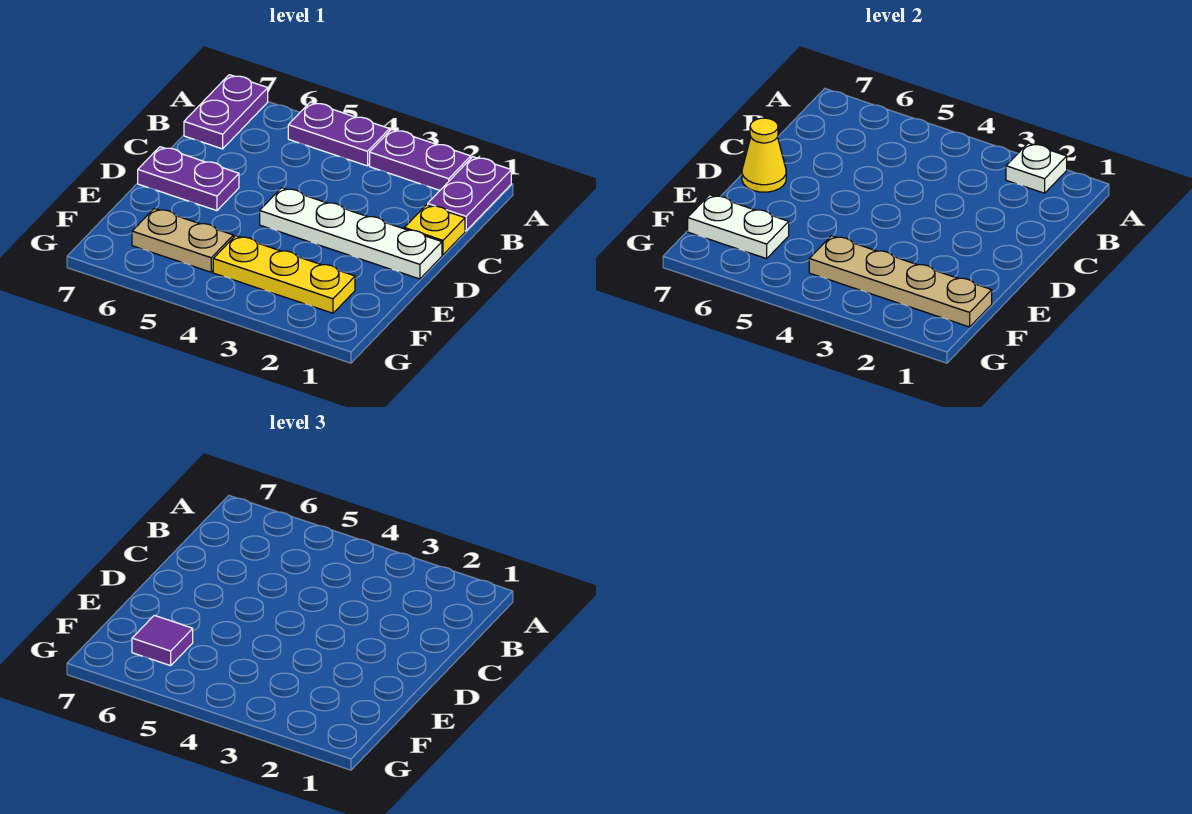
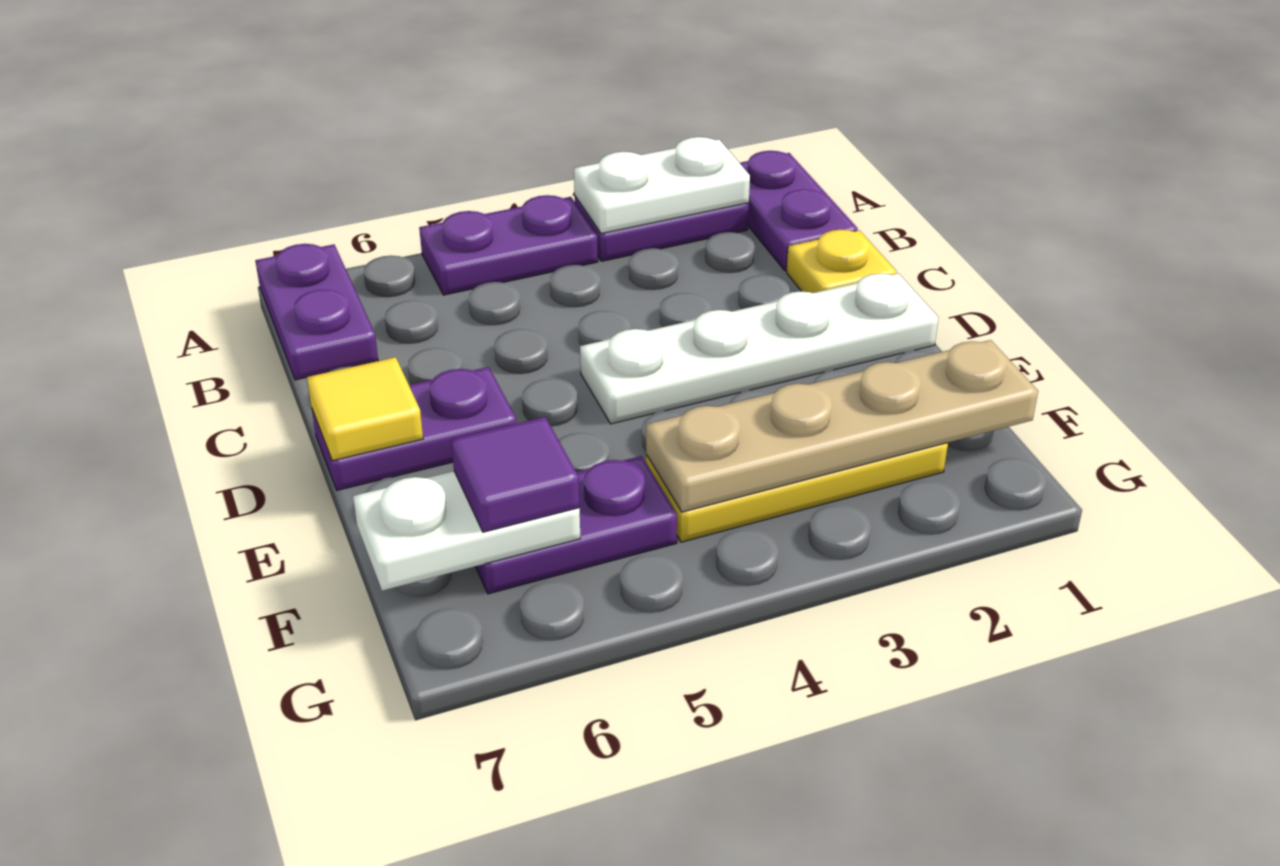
white 1x1 plate [1006,143,1067,193] -> white 1x2 plate [574,137,750,234]
yellow 1x1 cone [742,118,786,192] -> yellow 1x1 tile [307,357,423,461]
tan 1x2 plate [132,208,233,272] -> purple 1x2 plate [475,456,677,594]

